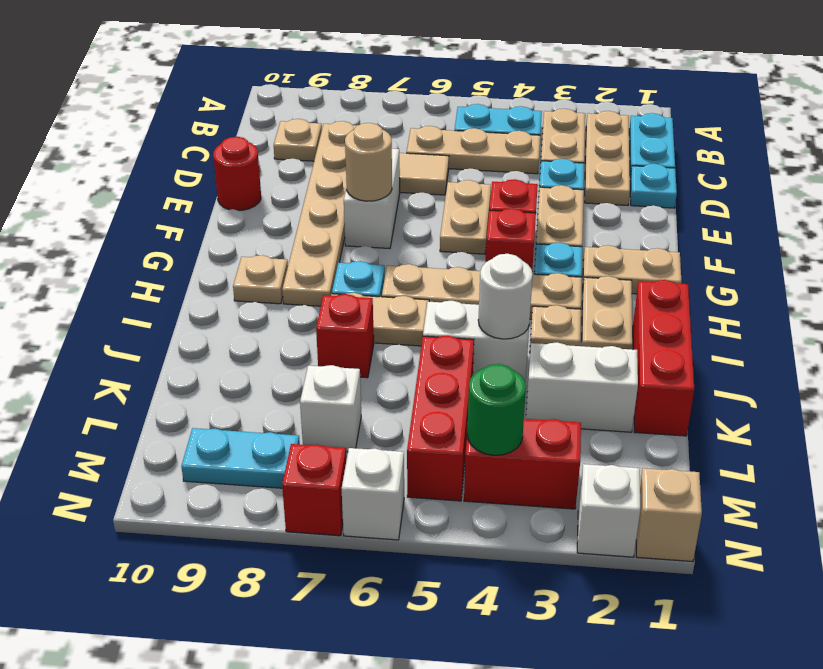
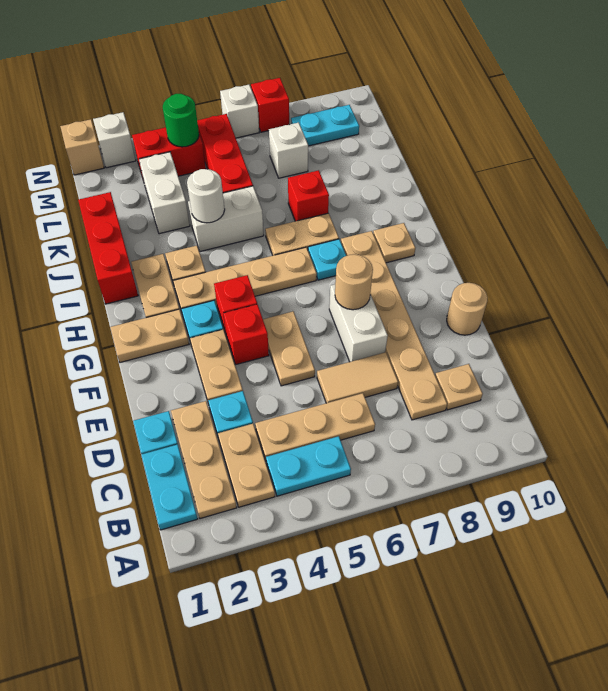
red 1x1 round brick [213,137,261,211] -> tan 1x1 round brick [447,283,488,335]
white 1x2 brick [526,342,638,432] -> white 1x2 brick turned to [139,152,190,234]

